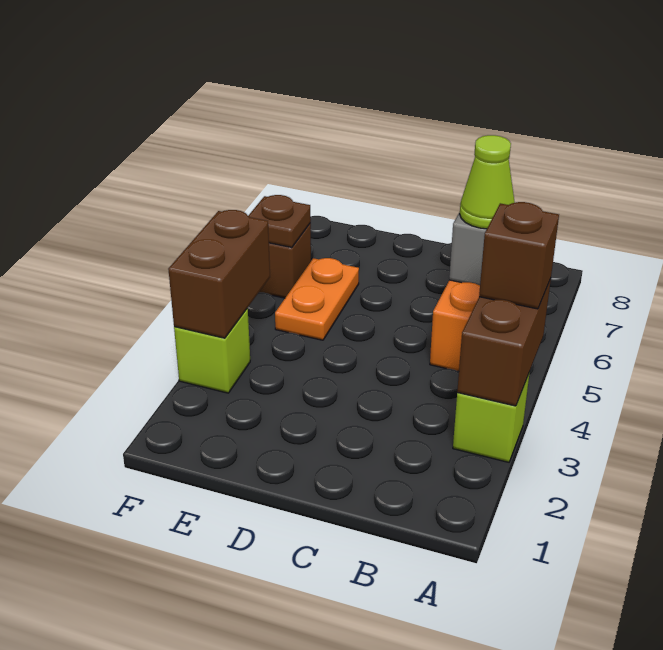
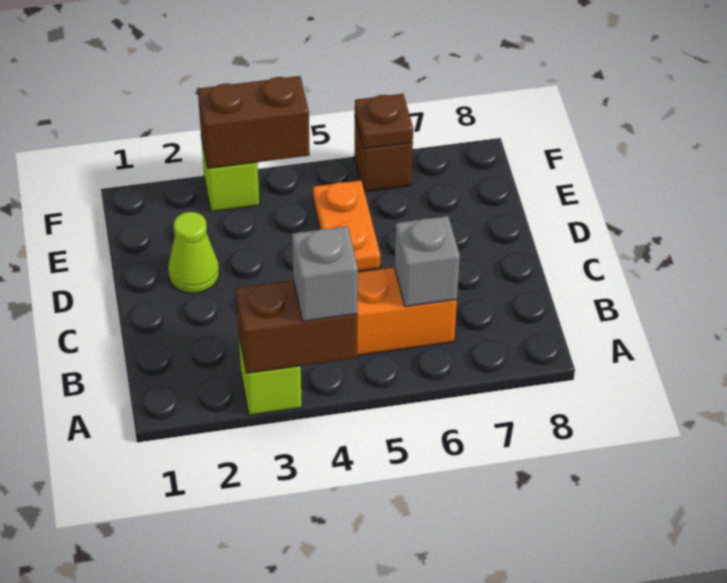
brown 1x1 brick [479,202,559,309] -> grey 1x1 brick [292,226,358,321]
lime 1x1 cone [460,135,515,229] -> lime 1x1 cone moved to [168,212,219,293]
orange 1x2 plate [275,258,359,340] -> orange 1x2 plate turned to [313,180,380,271]

